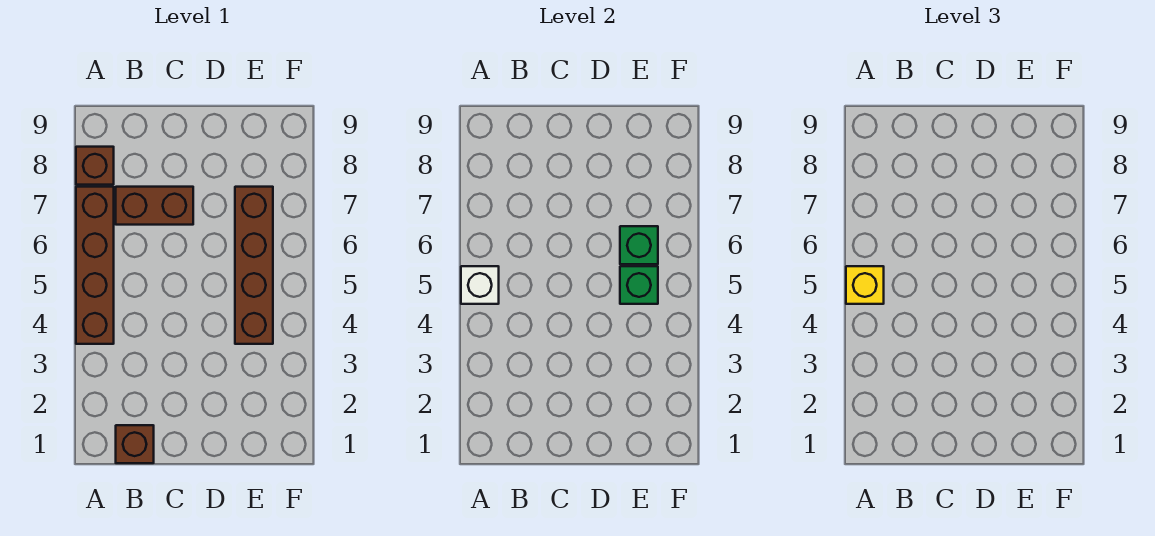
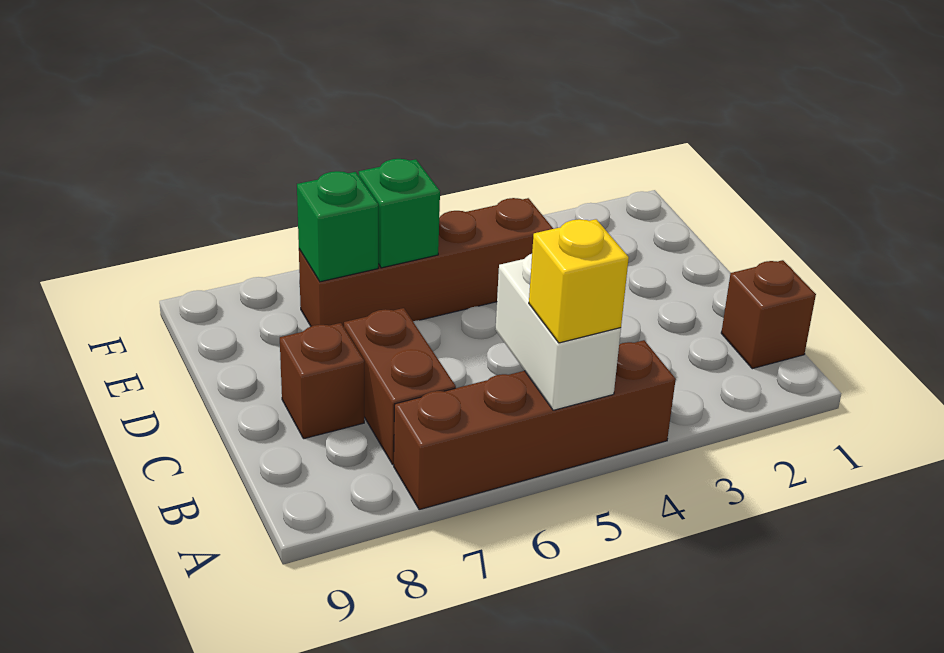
white 1x1 brick [461,266,499,304] -> white 1x2 brick [495,254,621,410]
brown 1x1 brick [76,147,114,185] -> brown 1x1 brick moved to [280,323,364,439]
green 1x1 brick [620,266,658,304] -> green 1x1 brick moved to [297,171,378,282]

